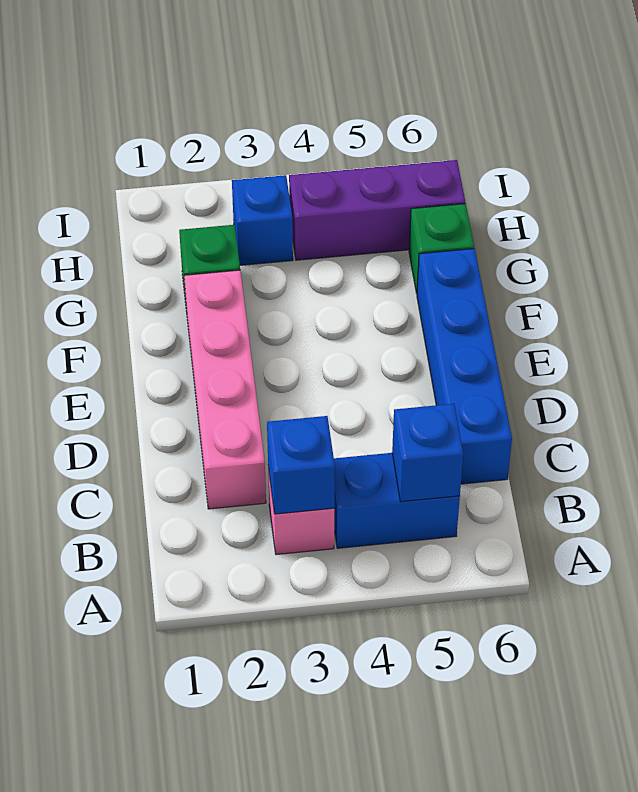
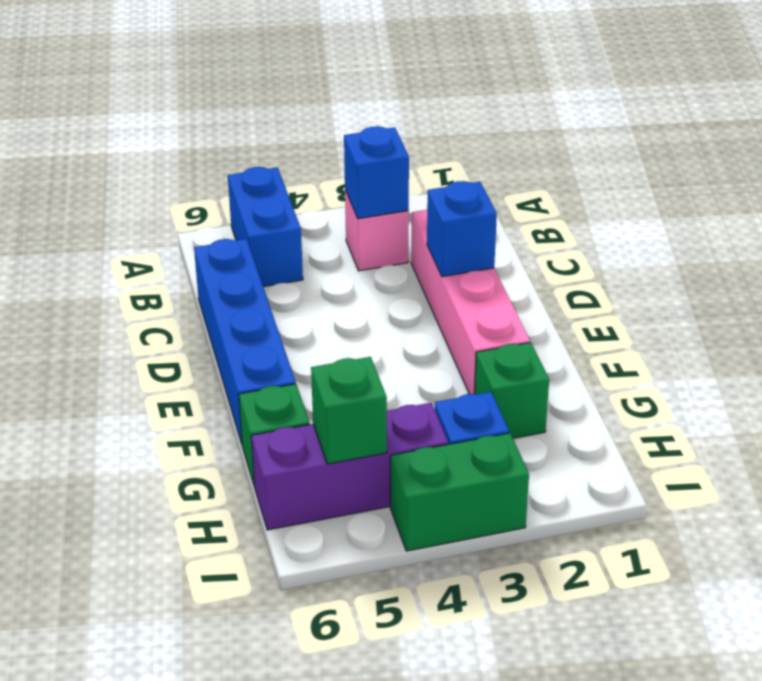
blue 1x2 brick [334,453,460,548] -> blue 1x2 brick turned to [228,167,303,287]
blue 1x1 brick [392,404,463,502] -> blue 1x1 brick moved to [427,181,497,277]
none -> green 1x1 brick [311,357,387,464]
none -> green 1x2 brick [390,433,529,551]

